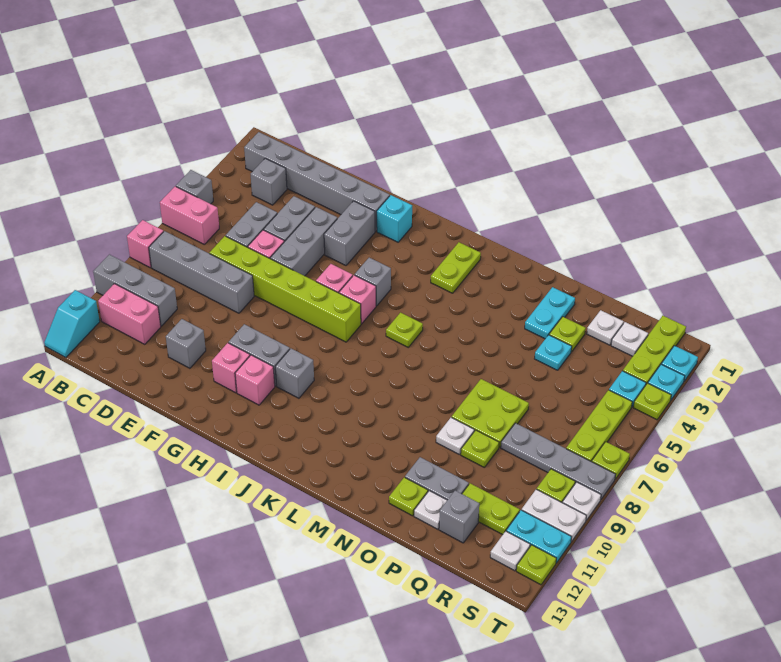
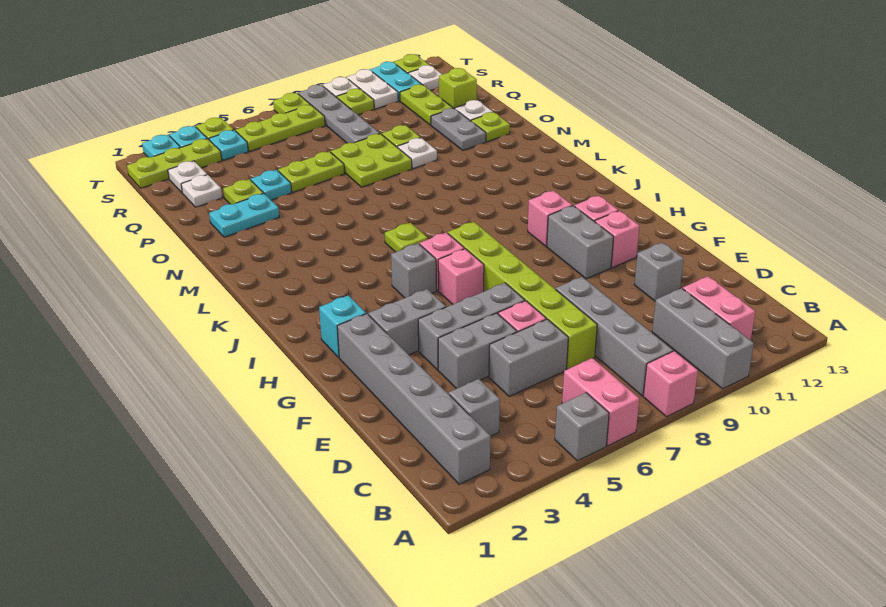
cyan 1x2 slope [44,290,100,357] -> none
grey 1x1 brick [275,349,314,398] -> pink 1x1 brick [528,191,572,246]
lime 1x2 plate [431,242,481,293] -> lime 1x2 plate moved to [278,151,345,192]
grey 1x1 brick [439,491,479,543] -> lime 1x1 brick [439,68,477,109]

